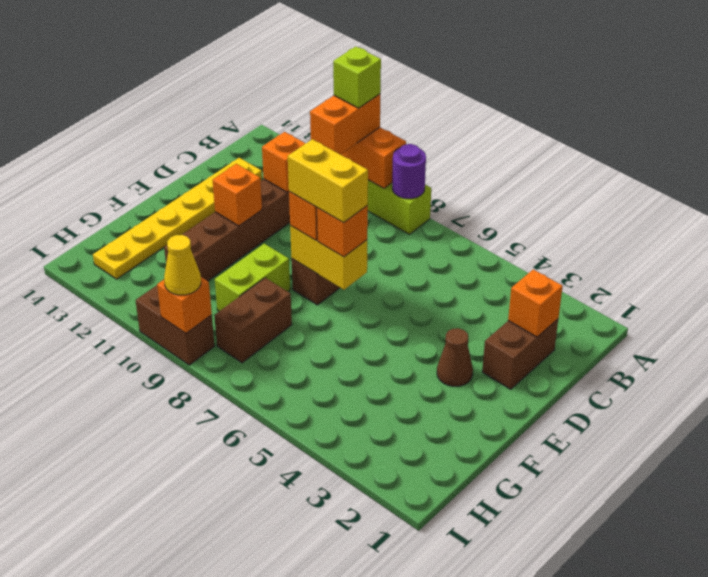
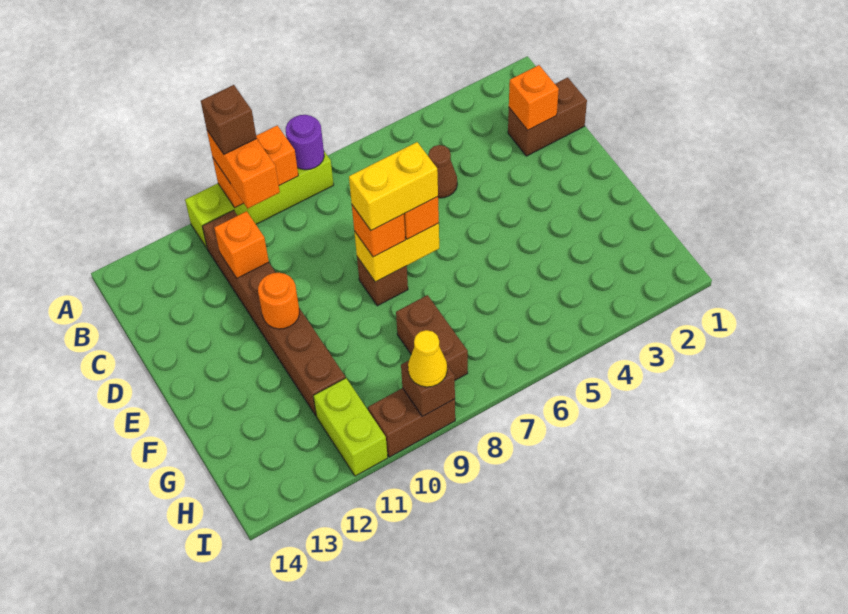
lime 1x1 brick [333,46,381,108] -> brown 1x1 brick [201,85,257,154]
brown 1x2 brick [482,319,558,389] -> brown 1x2 brick turned to [508,77,587,156]
yellow 1x6 plate [93,158,262,279] -> none
brown 1x1 cone [437,328,473,386] -> brown 1x1 cone moved to [428,145,457,198]
orange 1x1 brick [213,164,262,226] -> orange 1x1 round brick [258,273,299,329]
lime 1x2 brick [215,244,290,311] -> lime 1x2 brick moved to [313,378,388,476]
orange 1x1 brick [157,277,212,333] -> brown 1x1 brick [401,361,455,416]

